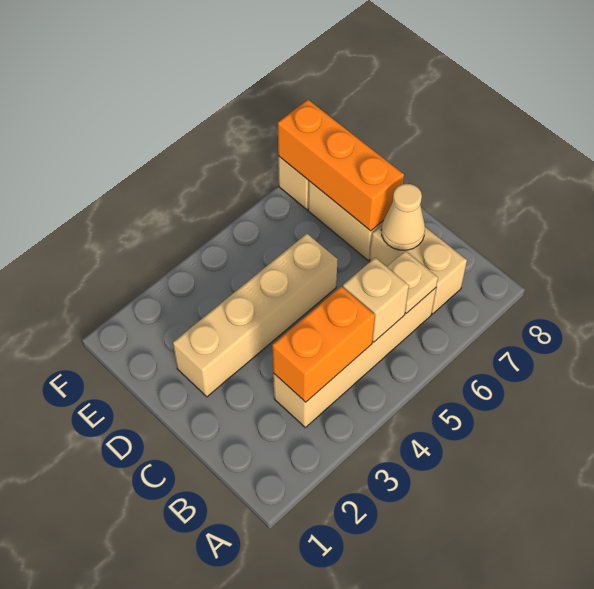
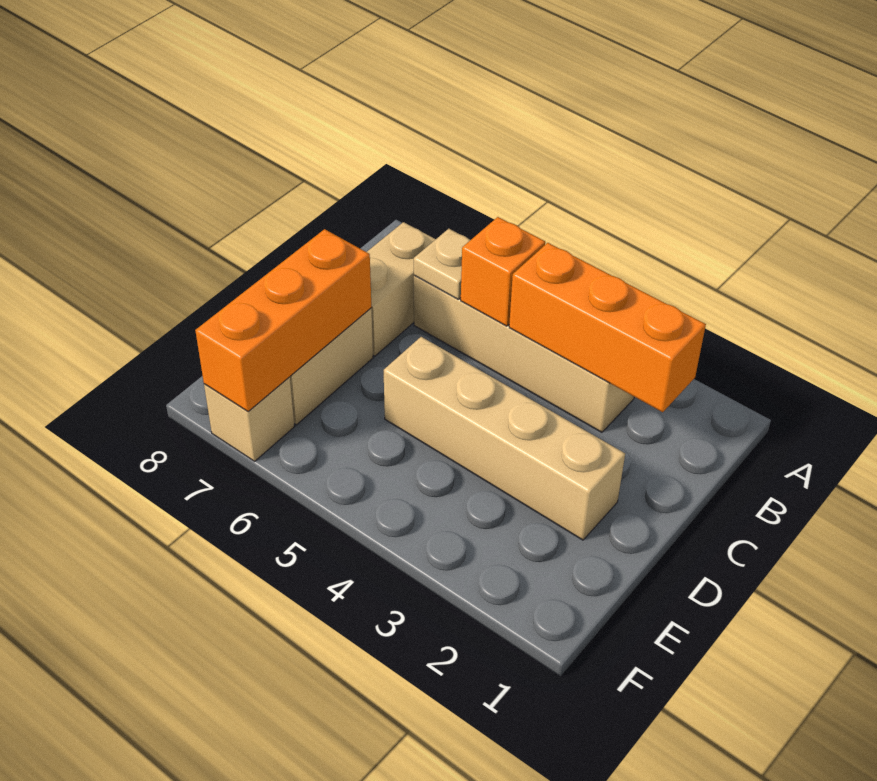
orange 1x2 brick [272,286,375,402] -> orange 1x3 brick [509,243,706,412]
tan 1x1 brick [343,258,409,342] -> orange 1x1 brick [461,217,545,326]
tan 1x1 cone [381,184,425,250] -> none

